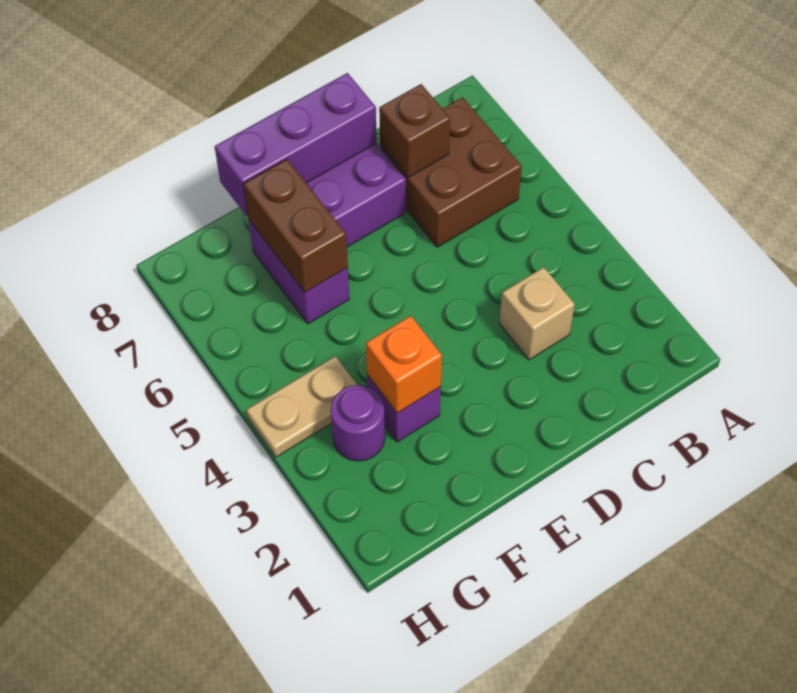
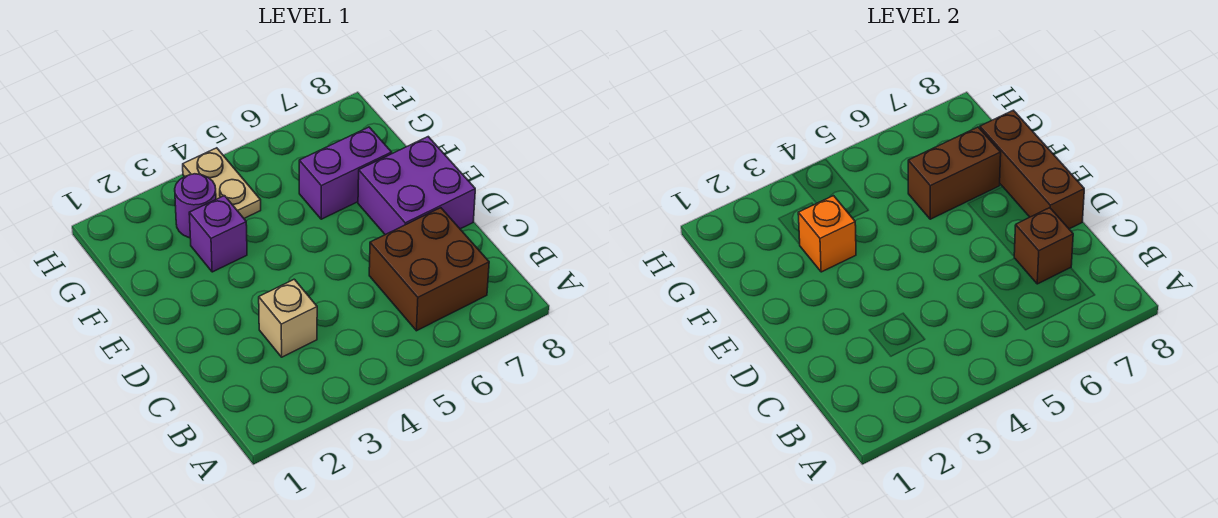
purple 1x3 brick [215,73,377,216] -> brown 1x3 brick [980,110,1084,229]

